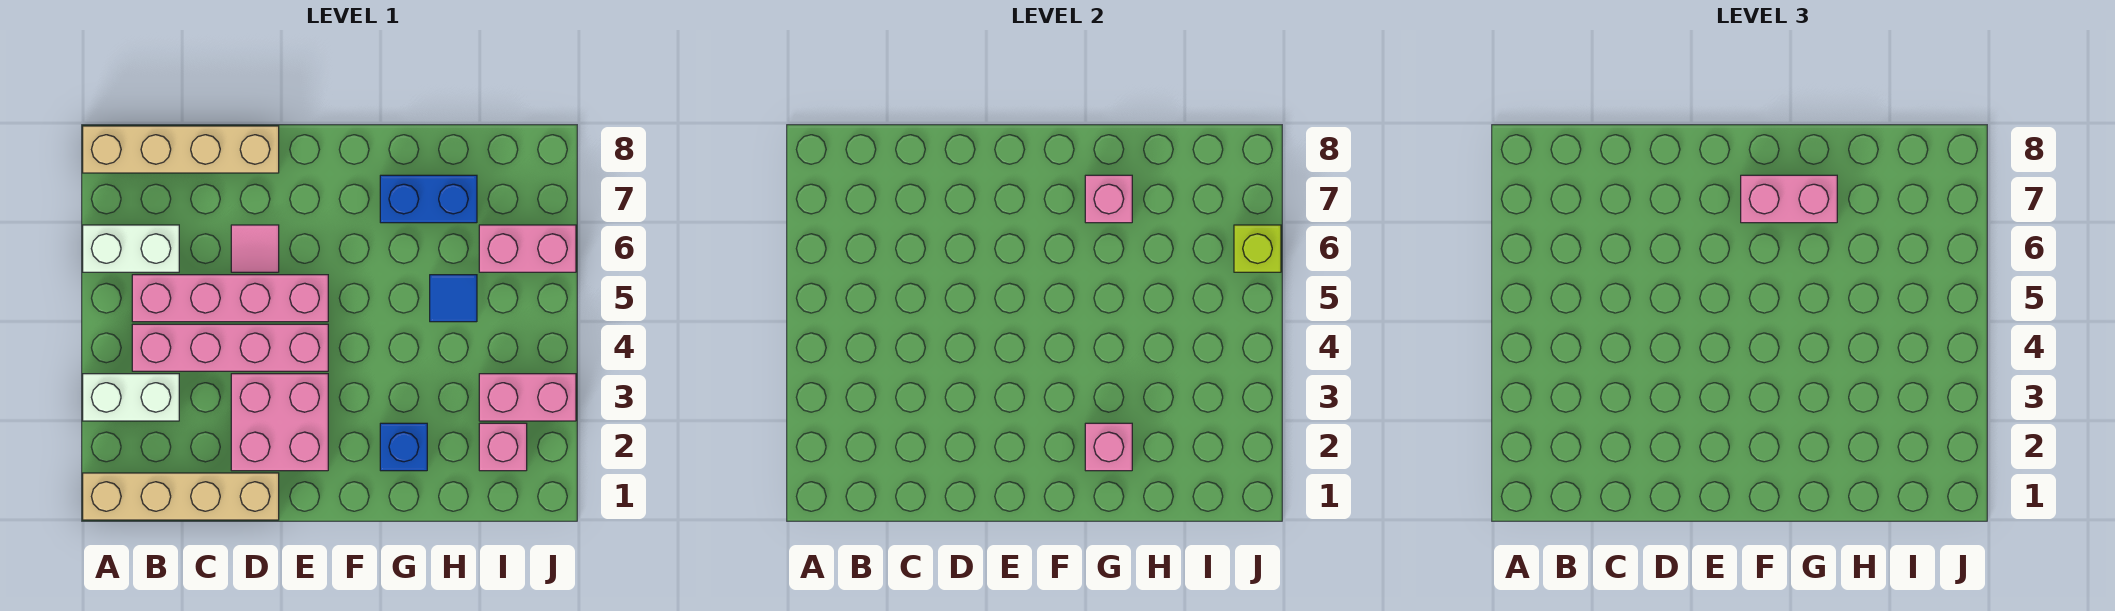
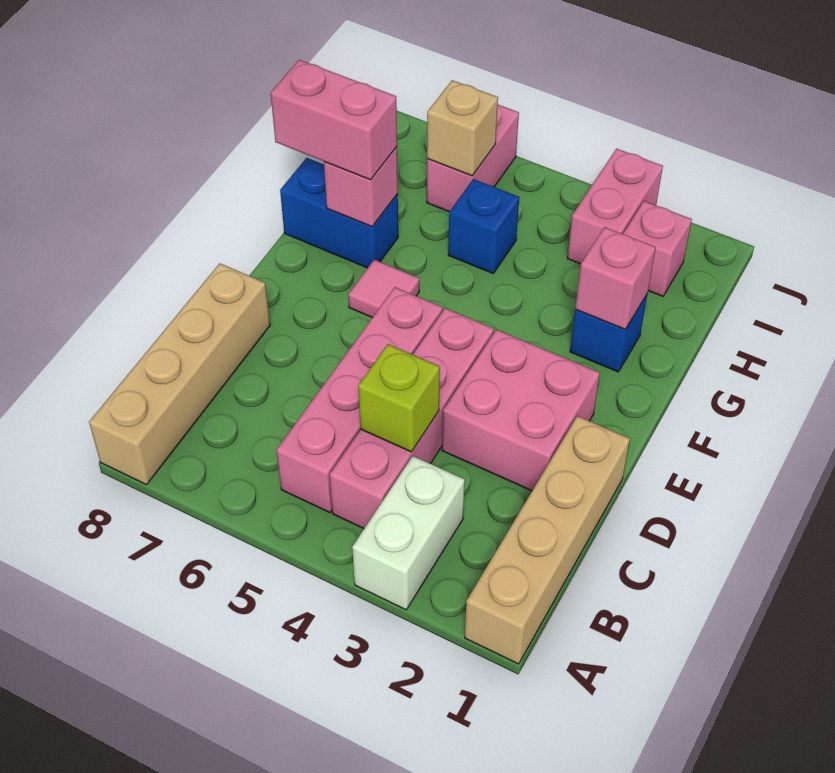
white 1x2 brick [83,225,179,272] -> none
pink 1x1 tile [231,225,279,272] -> pink 1x1 tile moved to [348,260,419,318]
pink 1x2 brick [1741,175,1837,223] -> pink 1x2 brick turned to [271,60,397,180]
blue 1x2 brick [380,175,477,223] -> blue 1x2 brick turned to [280,158,398,268]
blue 1x1 tile [430,275,477,322] -> blue 1x1 brick [448,179,519,273]
none -> tan 1x1 brick [427,80,498,176]
lime 1x1 brick [1234,225,1281,272] -> lime 1x1 brick moved to [358,344,440,452]

